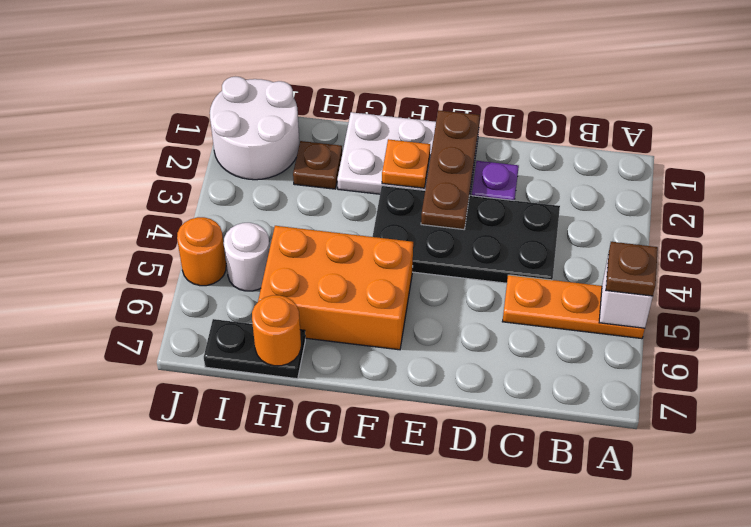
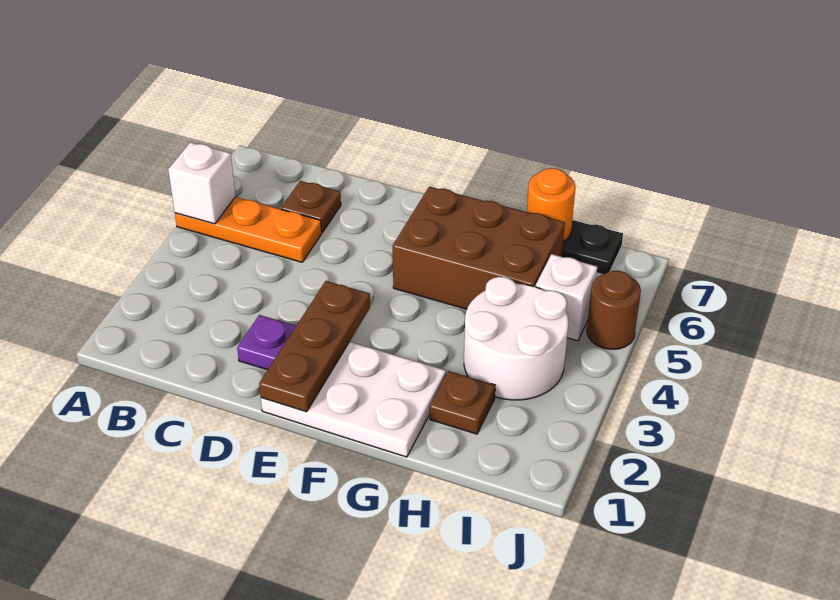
brown 1x1 plate [606,242,658,296] -> brown 1x1 plate moved to [281,181,341,232]
black 2x4 plate [373,186,560,283] -> none
orange 1x1 plate [382,139,430,188] -> none
orange 2x3 brick [258,226,413,350] -> brown 2x3 brick [393,186,565,309]
white 2x2 round brick [210,77,299,180] -> white 2x2 round brick moved to [464,277,569,400]
white 1x1 round brick [224,223,270,291] -> white 1x1 brick [536,254,597,341]
orange 1x1 round brick [177,217,226,286] -> brown 1x1 round brick [587,271,641,349]

